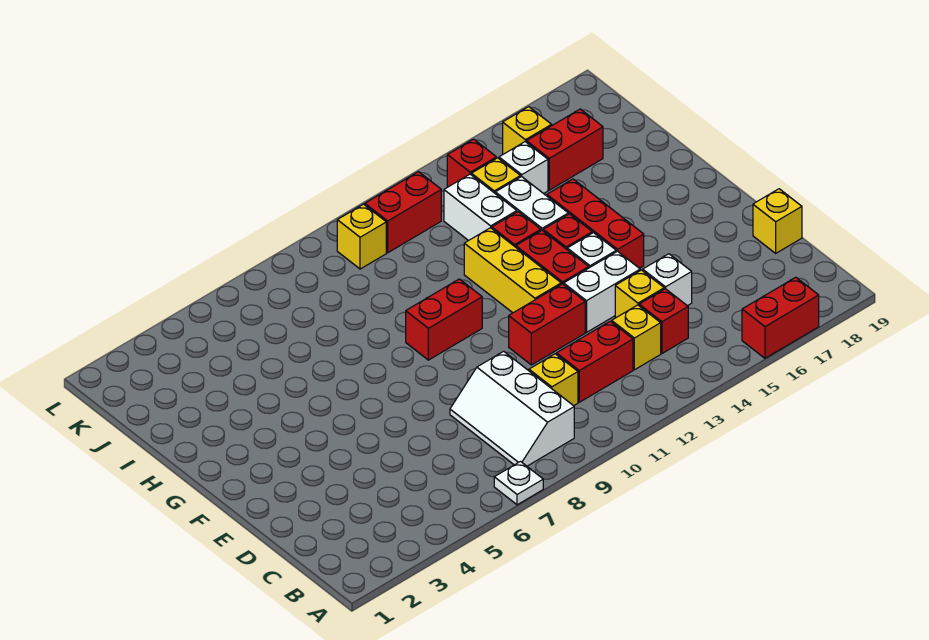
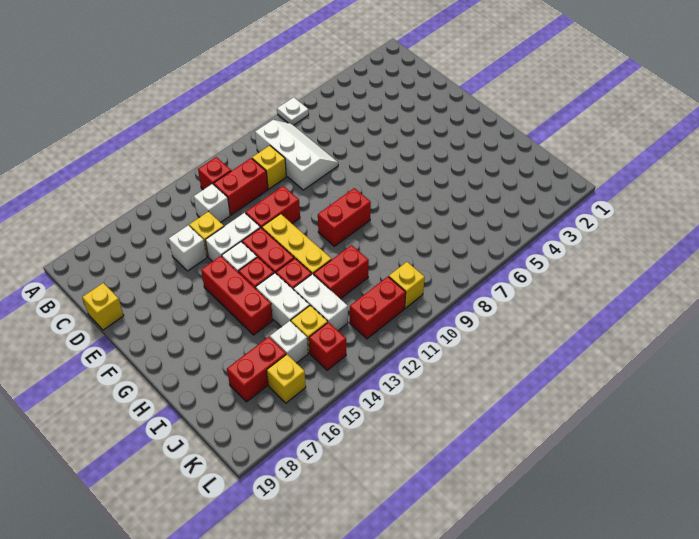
red 1x2 brick [742,277,819,358] -> red 1x2 brick moved to [314,245,369,299]
yellow 1x1 brick [612,305,661,370] -> white 1x1 brick [194,184,230,223]
red 1x1 brick [639,289,688,353] -> red 1x1 brick moved to [198,157,231,190]

